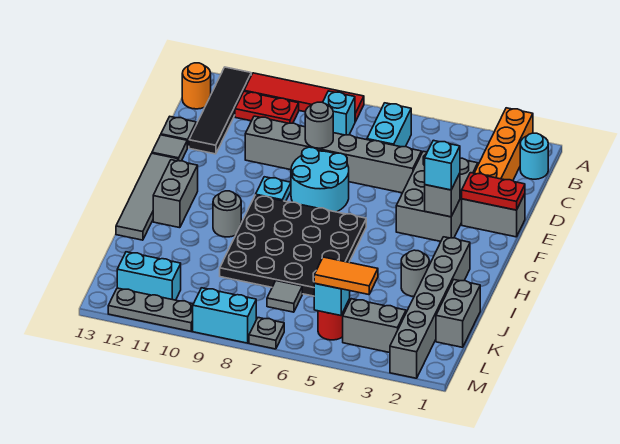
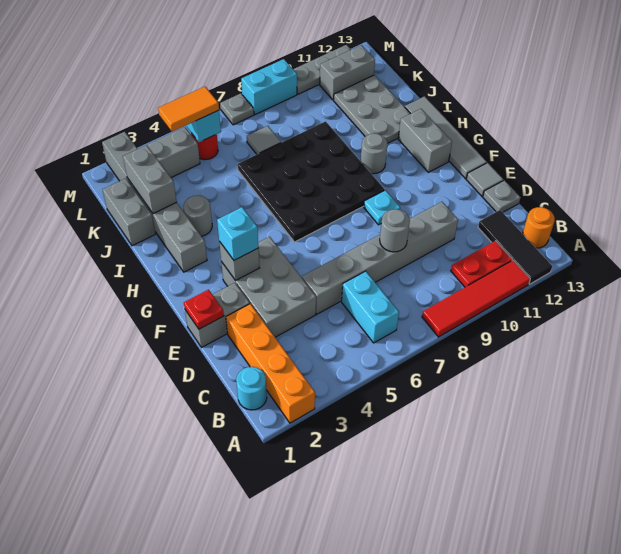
black 1x4 tile [189,67,251,154] -> black 1x3 tile [478,210,552,284]
cyan 1x1 brick [323,91,355,135] -> none
red 1x2 plate [462,173,525,210] -> red 1x1 plate [184,290,224,329]
cyan 2x2 round brick [291,147,349,212] -> none
none -> grey 2x3 plate [334,75,411,143]
none -> grey 1x2 brick [123,145,177,214]
cyan 1x2 brick [117,252,181,300] -> grey 1x2 brick [320,45,375,100]

